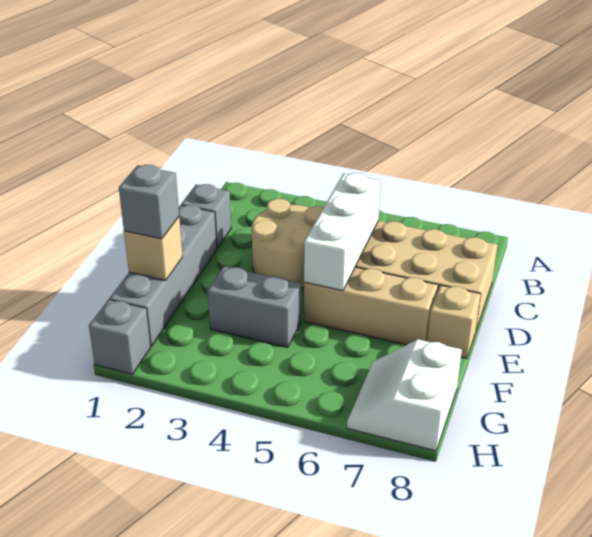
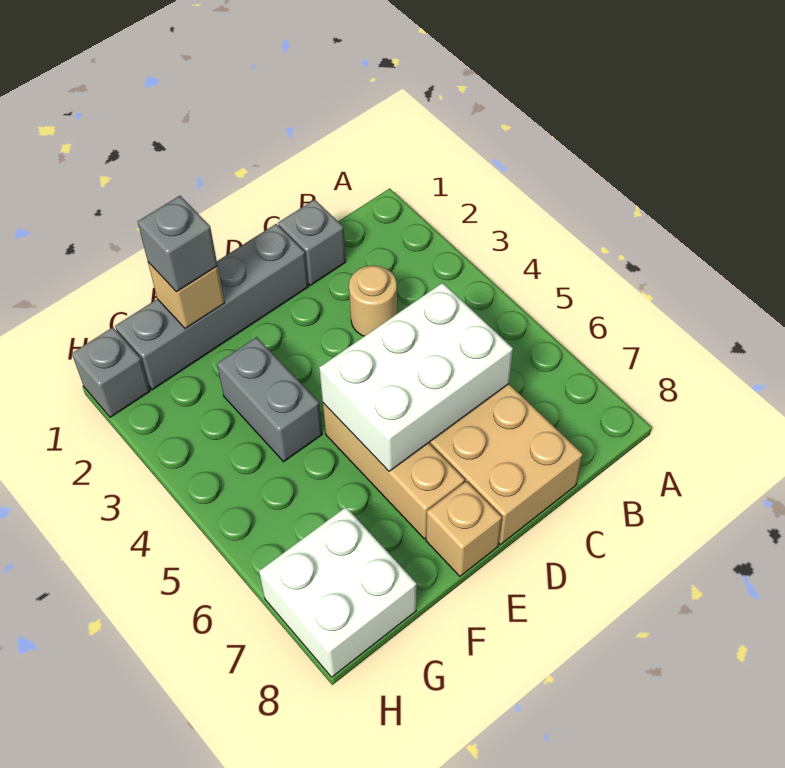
tan 2x2 round brick [251,199,323,288] -> tan 1x1 round brick [349,265,397,336]
white 1x3 brick [304,173,381,291] -> white 2x3 brick [319,283,513,471]
white 2x2 slope [347,339,462,451] -> white 2x2 brick [259,507,417,677]

